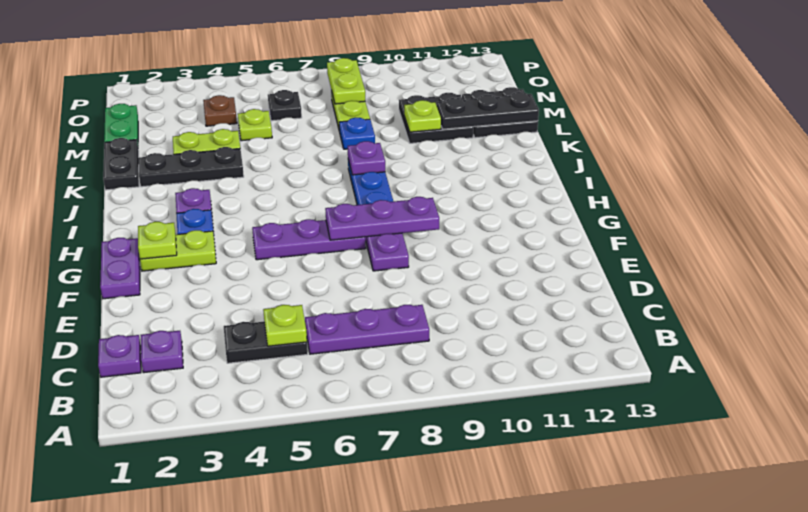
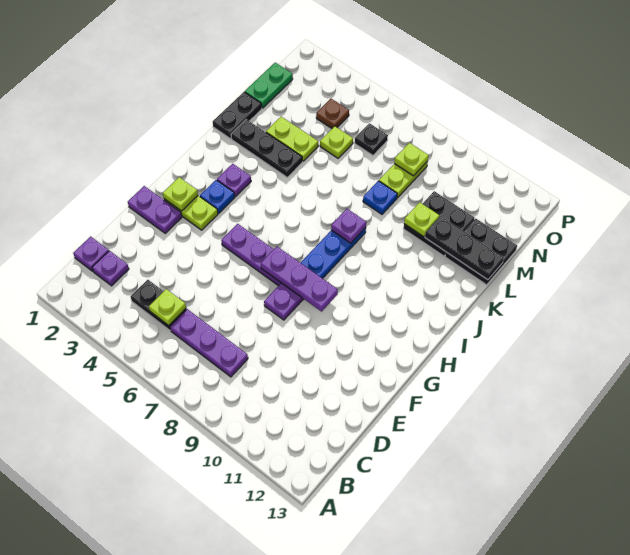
purple 1x2 plate [100,238,140,299] -> purple 1x2 plate turned to [128,186,182,233]
lime 1x2 plate [327,58,365,104] -> lime 1x1 plate [394,143,429,176]

